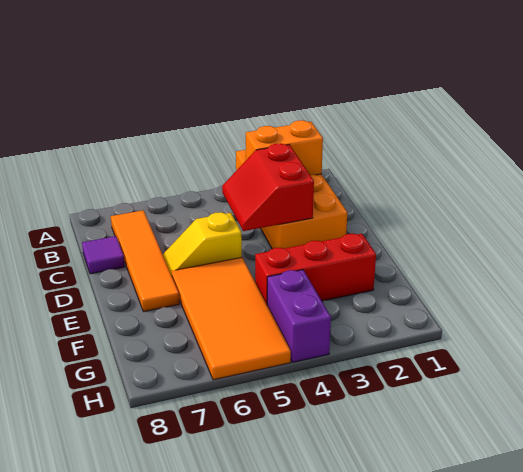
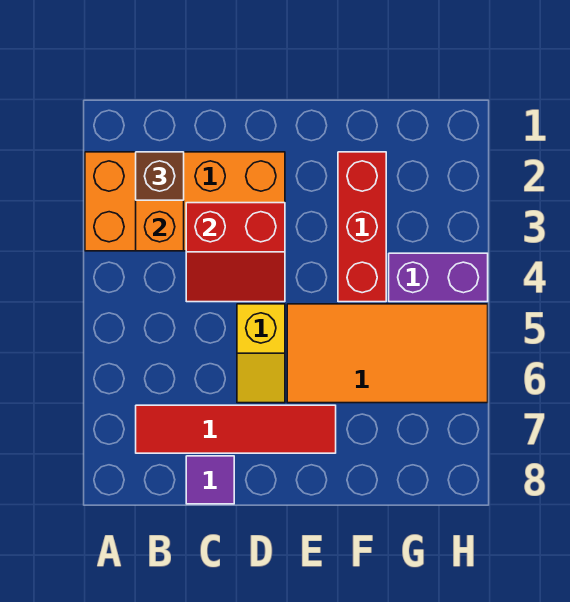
none -> brown 1x1 brick [136,152,184,200]
orange 1x4 tile [111,210,179,312] -> red 1x4 tile [136,405,336,453]

